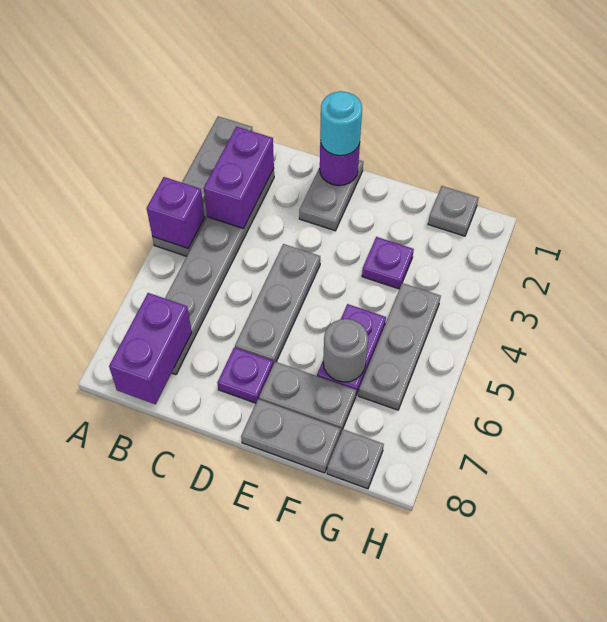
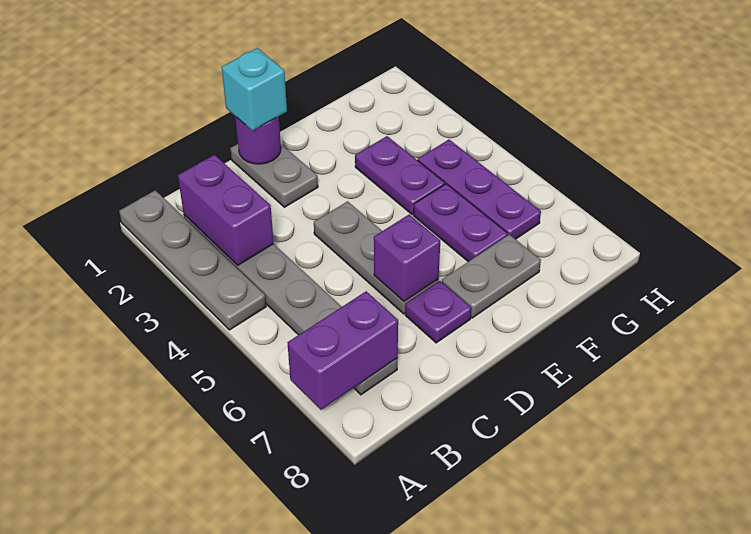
purple 1x1 brick [147,177,205,249] -> purple 1x1 brick moved to [374,214,440,302]
purple 1x2 brick [109,293,192,404] -> purple 1x2 brick turned to [288,291,398,410]
cyan 1x1 round brick [320,91,362,156] -> cyan 1x1 brick [222,48,287,131]
grey 1x2 plate [241,399,341,473] -> none
purple 1x1 plate [362,237,414,289] -> purple 1x2 plate [355,136,445,215]
grey 1x1 round brick [323,319,368,382] -> none
grey 1x1 plate [428,186,479,236] -> none
grey 1x3 plate [358,283,441,410] -> purple 1x3 plate [418,140,541,239]
grey 1x1 plate [327,429,384,489] -> none

